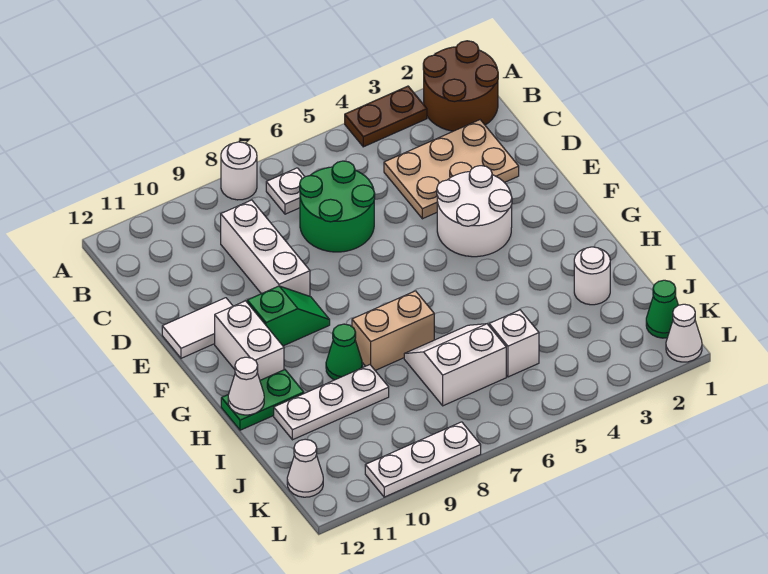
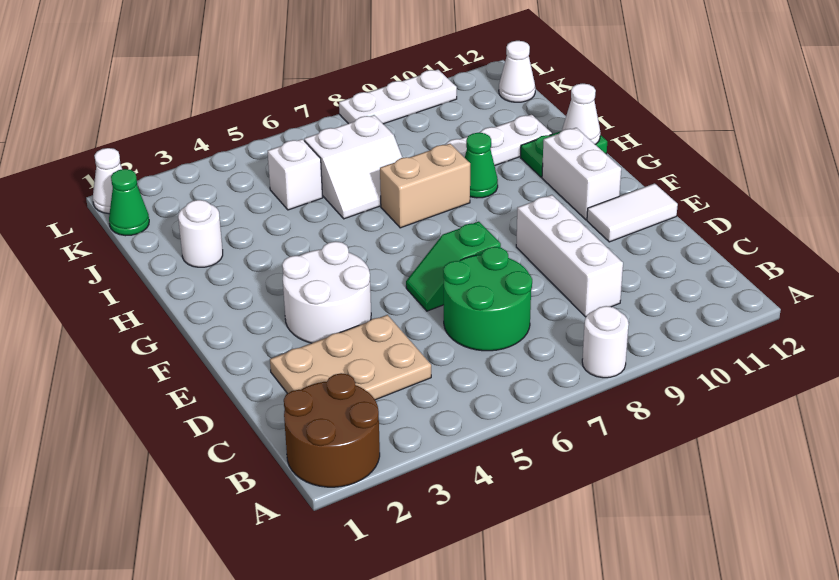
brown 1x2 plate [345,86,427,147] -> none
white 1x1 plate [266,168,305,214] -> none
green 1x2 slope [247,286,330,346] -> green 1x2 slope moved to [406,222,501,311]

